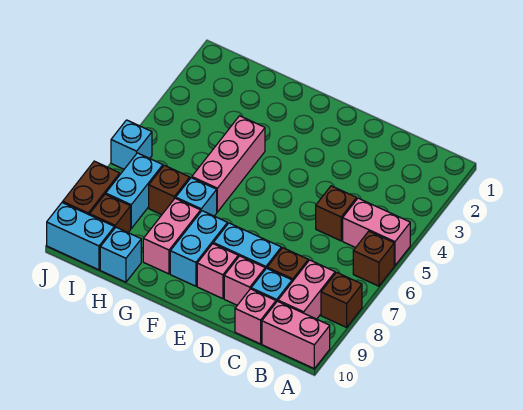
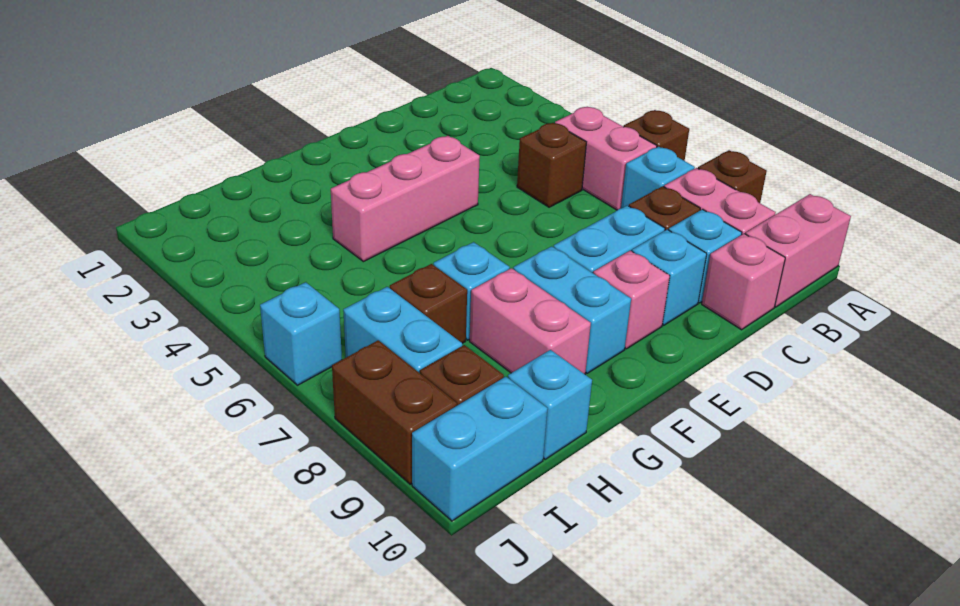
pink 1x2 brick [343,198,410,265] -> pink 1x2 brick turned to [555,107,657,210]
none -> cyan 1x1 brick [621,147,695,208]
pink 1x1 brick [224,256,265,305] -> cyan 1x1 brick [632,230,707,325]
pink 1x3 brick [192,116,265,212] -> pink 1x3 brick turned to [331,136,480,262]

